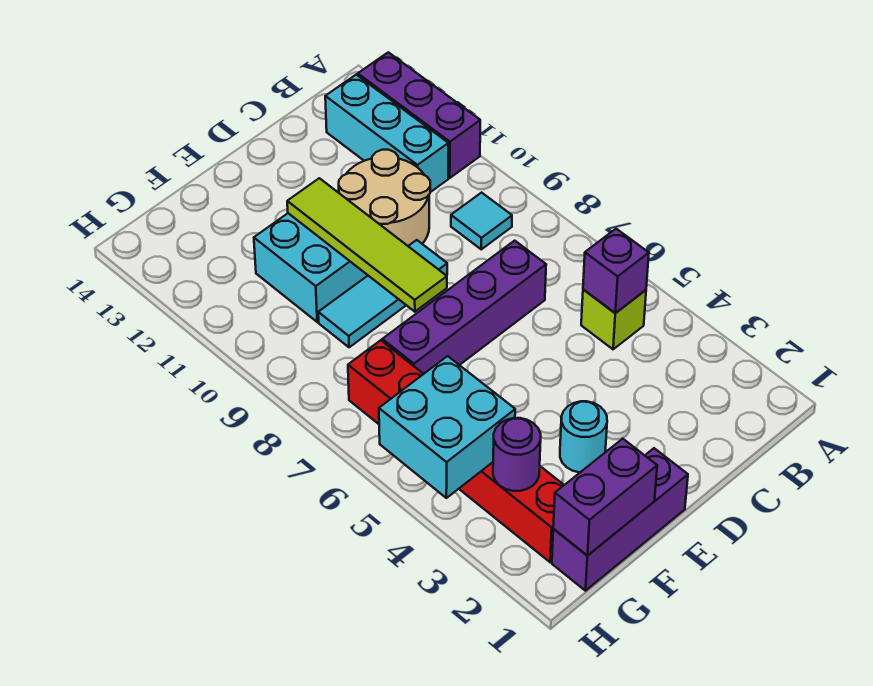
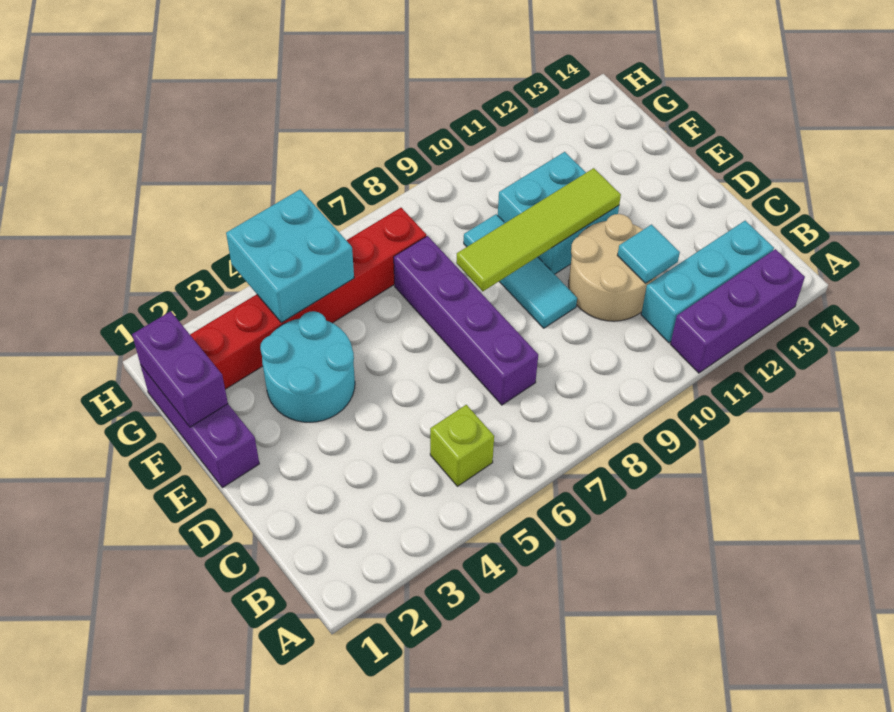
purple 1x1 brick [583,229,649,313] -> none
cyan 1x1 tile [451,193,512,249] -> cyan 1x1 tile moved to [617,225,680,283]
cyan 1x1 round brick [560,401,607,472] -> cyan 2x2 round brick [260,311,355,422]
purple 1x1 round brick [493,418,541,491] -> none

